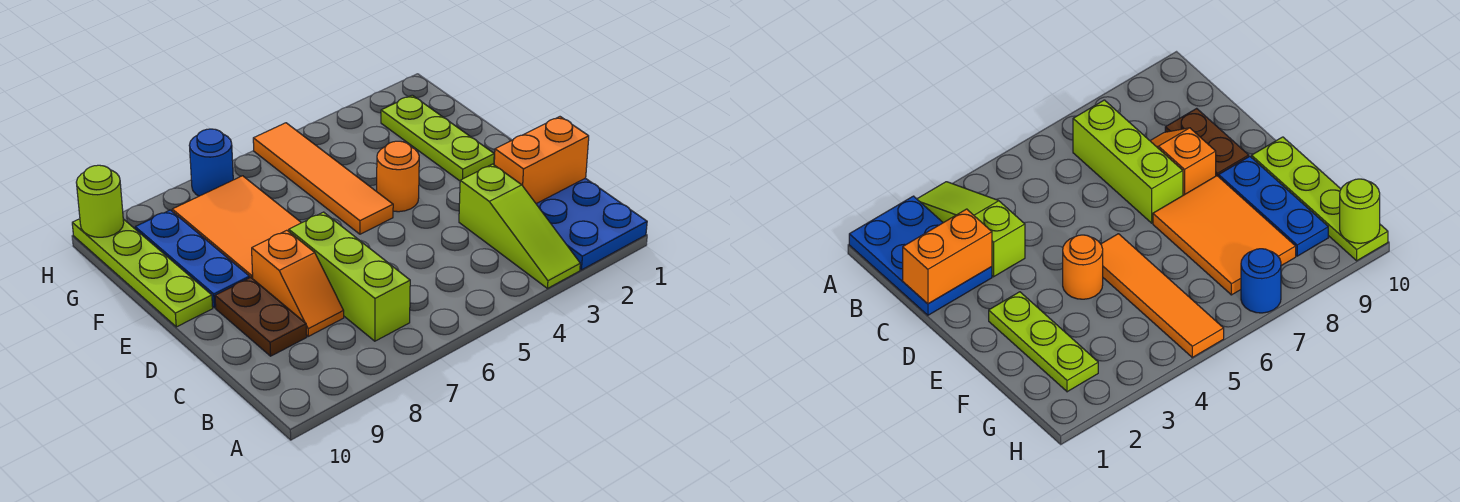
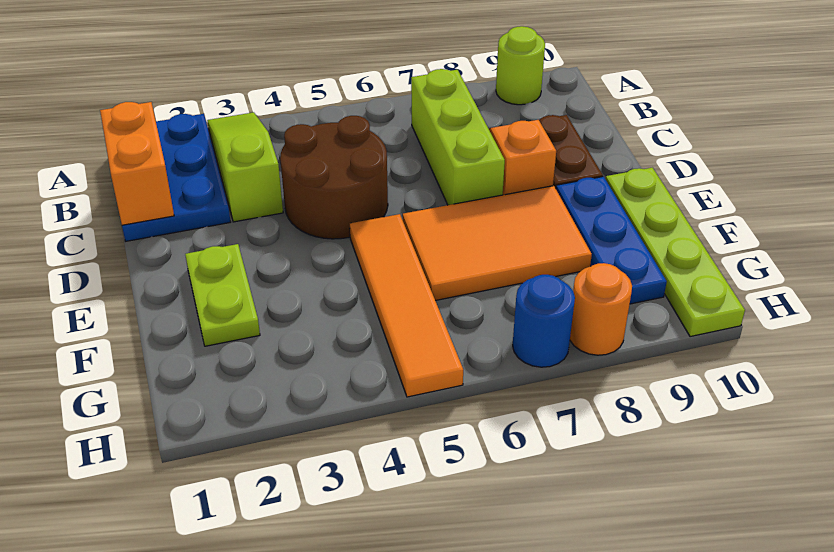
orange 1x2 brick [494,117,589,204] -> orange 1x2 brick turned to [100,102,174,225]
none -> brown 2x2 round brick [280,116,388,239]
lime 1x3 plate [381,95,494,181] -> lime 1x2 plate [185,244,260,346]
orange 1x1 round brick [377,141,419,212] -> orange 1x1 round brick moved to [570,263,632,355]
orange 2x3 tile [172,176,301,279] -> orange 2x3 tile turned to [403,186,592,301]
lime 1x1 round brick [76,165,124,237] -> lime 1x1 round brick moved to [496,26,545,105]

